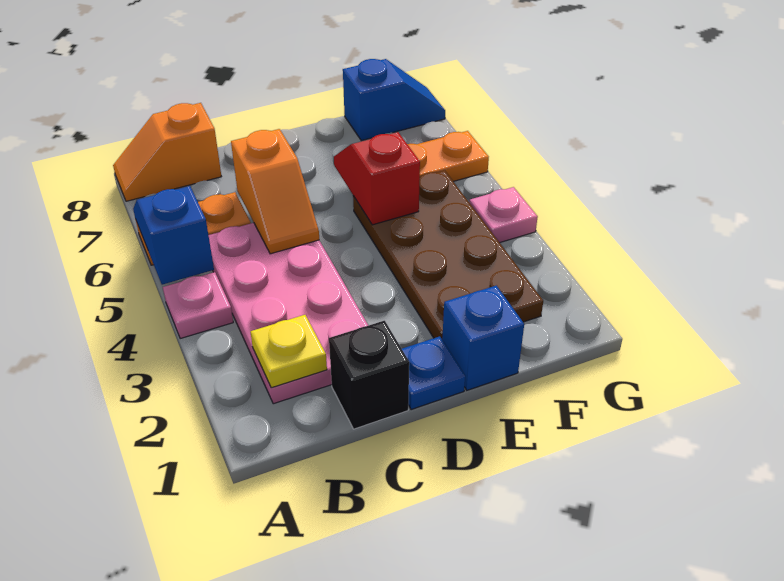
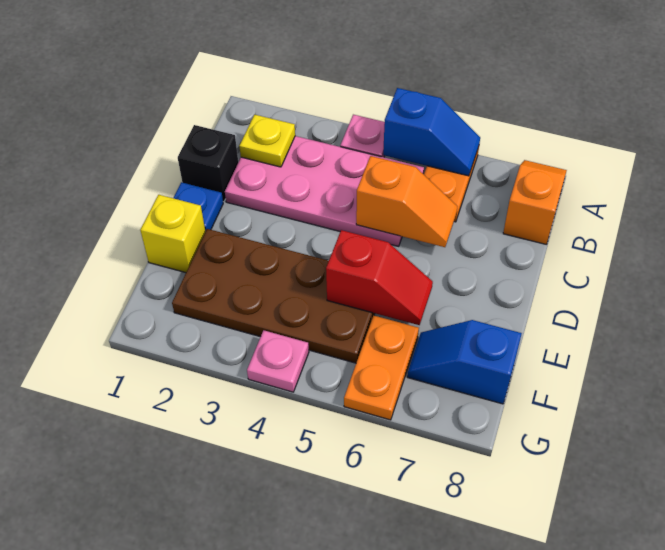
orange 1x2 slope [231,129,319,254] -> orange 1x2 slope turned to [356,156,458,247]
blue 1x1 brick [442,286,524,390] -> yellow 1x1 brick [140,195,206,273]
blue 1x2 slope [343,59,445,141] -> blue 1x2 slope turned to [407,320,522,404]

